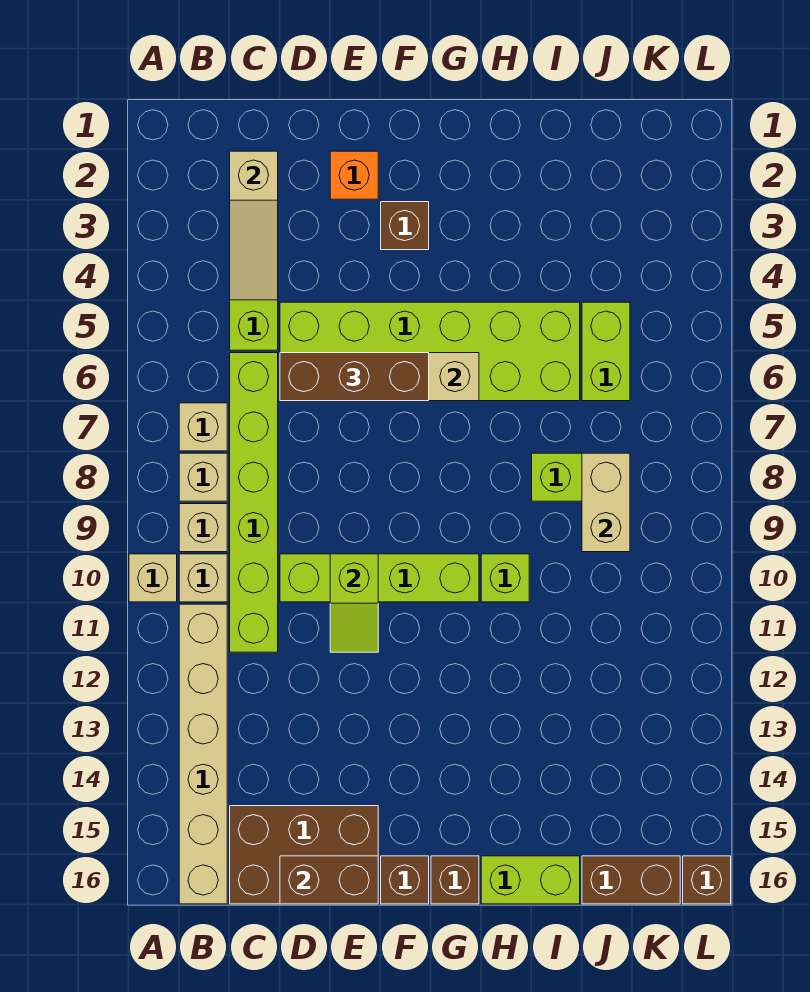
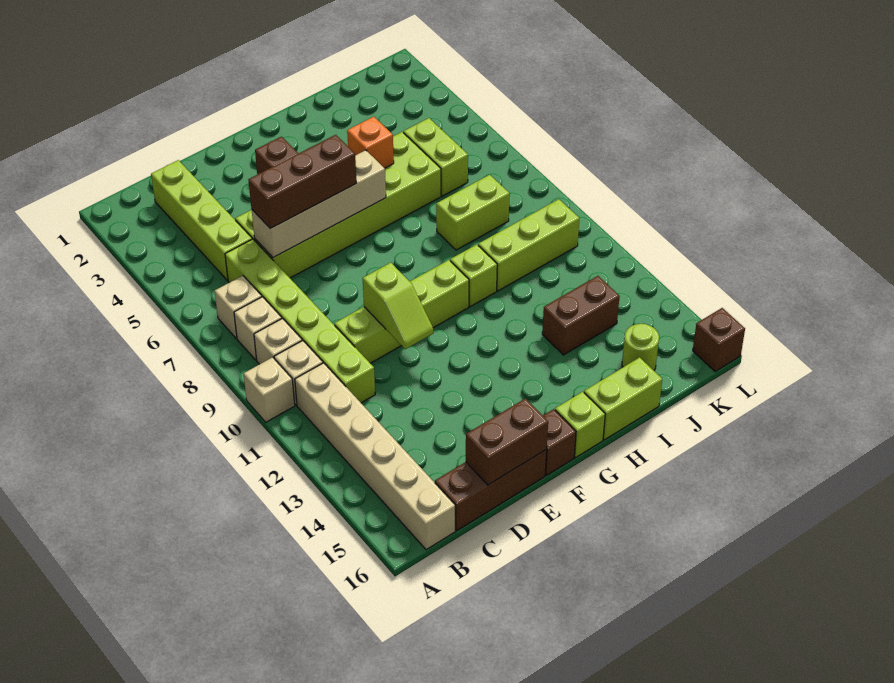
tan 1x3 slope [230,151,278,300] -> none
brown 2x3 brick [230,806,378,904] -> brown 1x3 brick [435,450,547,531]
orange 1x1 brick [330,151,378,199] -> orange 1x1 brick moved to [347,117,394,168]
brown 1x1 brick [431,856,479,904] -> lime 1x1 brick [555,392,605,457]
none -> lime 1x3 brick [478,199,580,291]
tan 1x2 brick [582,453,630,552] -> none
none -> lime 1x1 round brick [622,324,659,370]
brown 1x2 brick [582,856,680,904] -> brown 1x2 brick moved to [542,276,620,355]

